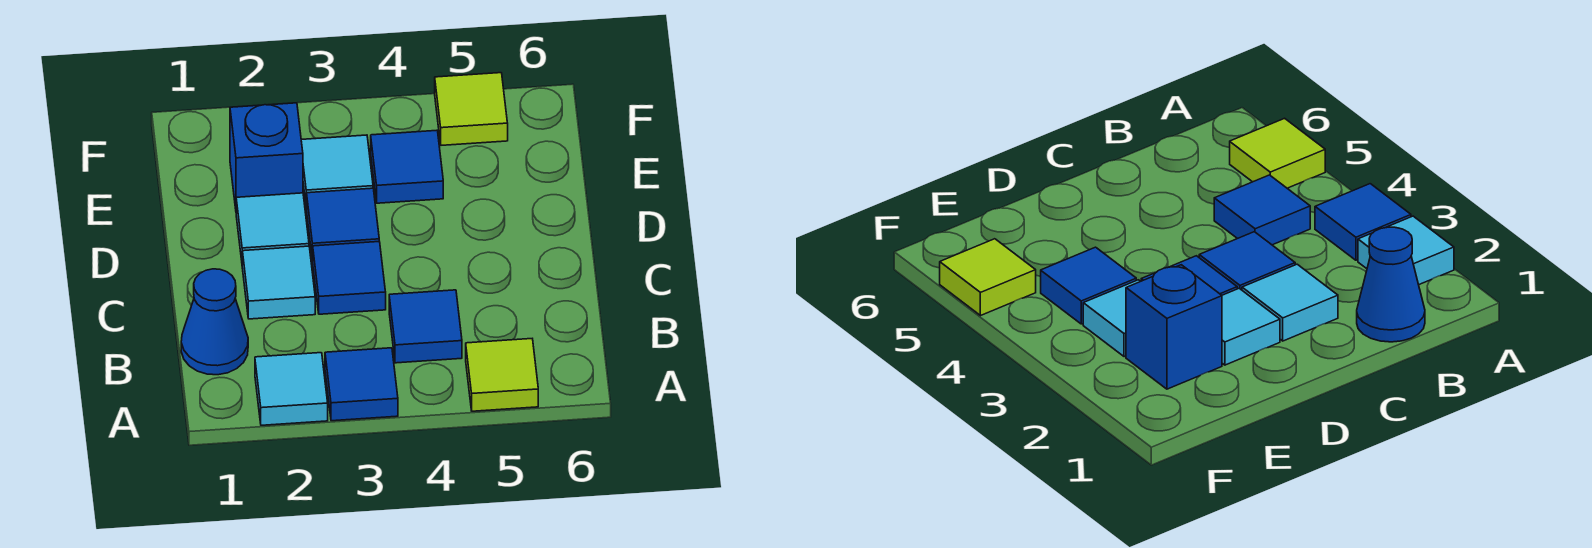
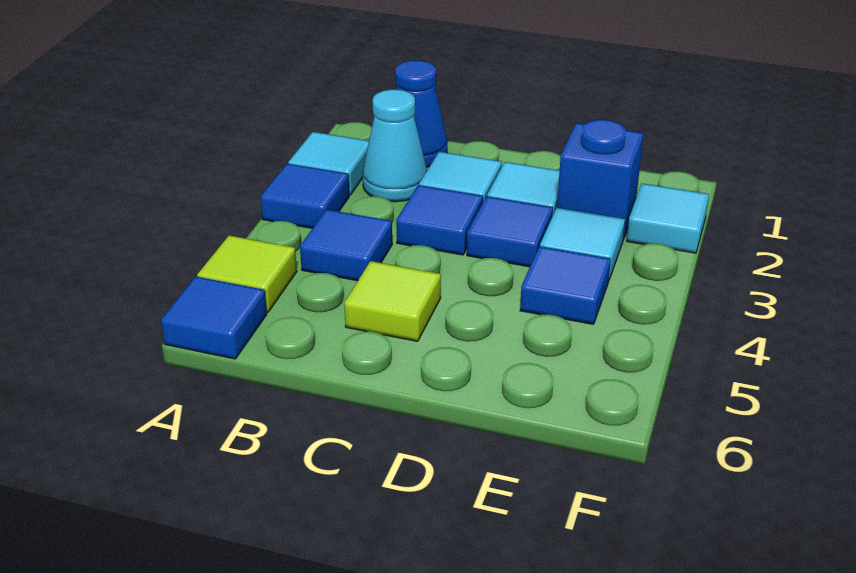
none -> blue 1x1 tile [161,277,267,359]
none -> cyan 1x1 cone [363,90,427,202]
none -> cyan 1x1 tile [627,184,709,253]
lime 1x1 tile [435,73,508,145] -> lime 1x1 tile moved to [344,261,441,341]

